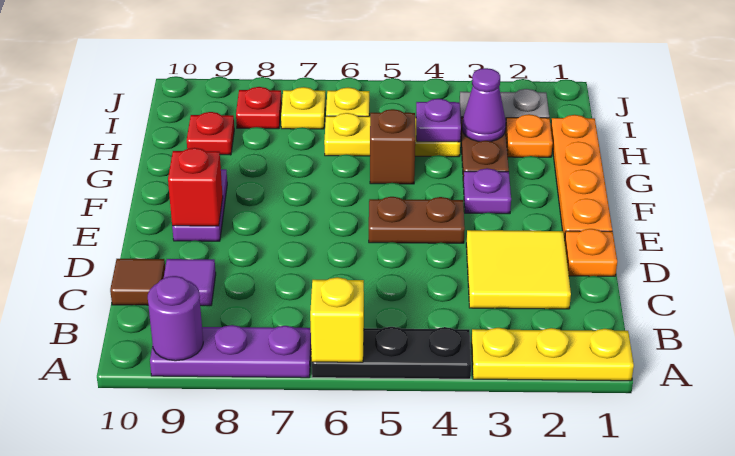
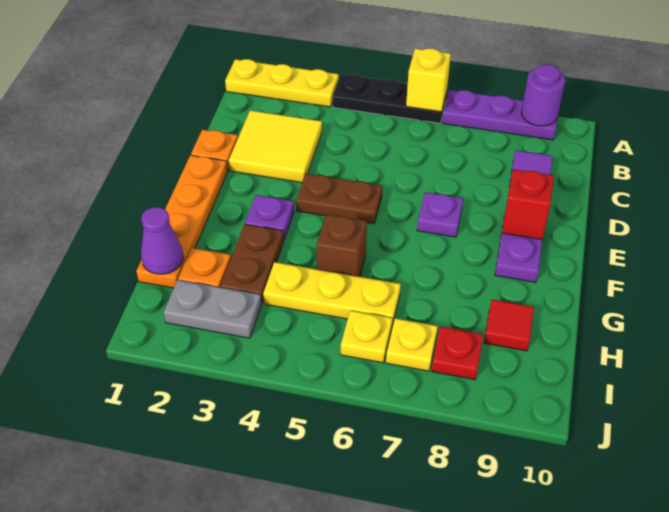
brown 1x1 tile [110,259,165,305] -> none
purple 1x1 cone [462,68,506,141] -> purple 1x1 cone moved to [141,207,184,274]
purple 1x1 plate [416,99,461,142] -> purple 1x1 plate moved to [417,192,463,237]
red 1x1 plate [187,112,234,155] -> red 1x1 tile [484,299,534,351]

